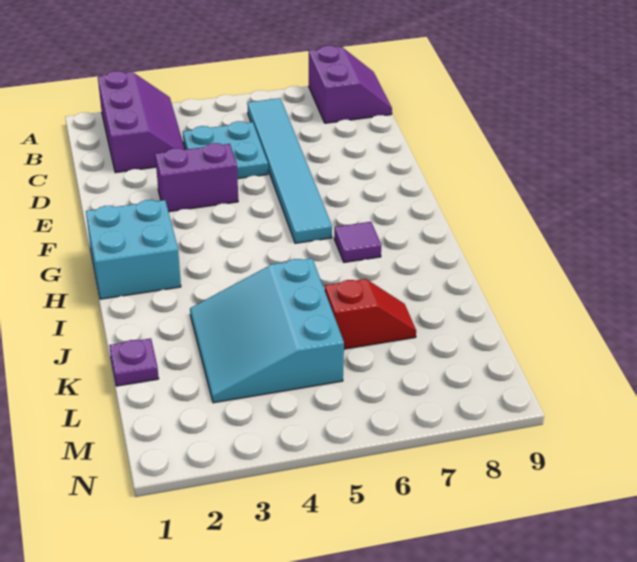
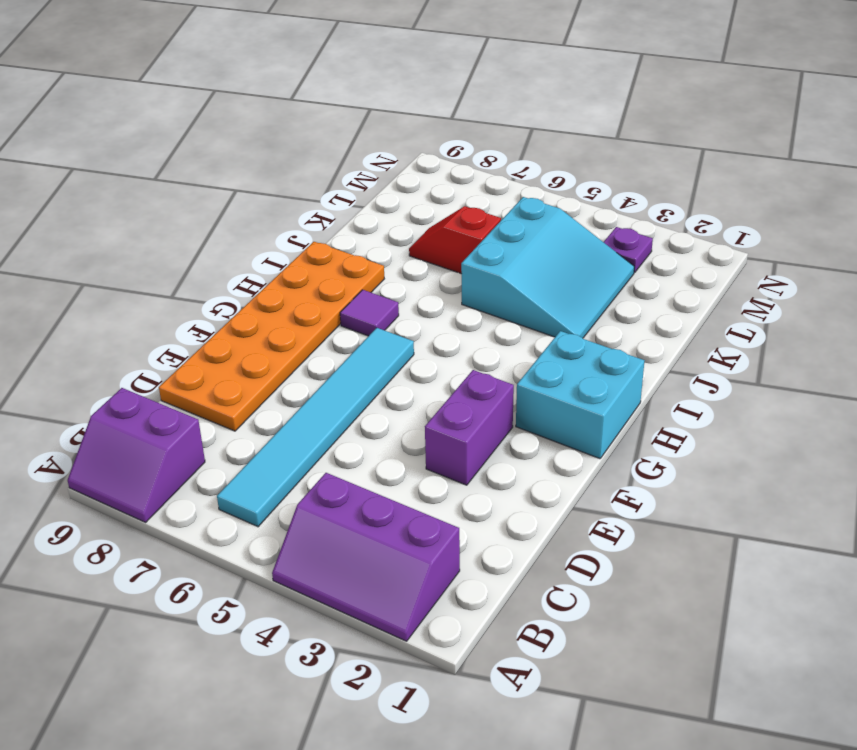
purple 2x3 slope [98,71,185,173] -> purple 2x3 slope turned to [272,473,460,641]
purple 2x2 slope [309,46,392,123] -> purple 2x2 slope turned to [68,388,205,522]
cyan 2x2 plate [183,121,268,179] -> none
none -> orange 2x6 plate [159,242,384,431]
purple 1x2 brick [155,143,238,212] -> purple 1x2 brick turned to [425,370,514,485]
purple 1x1 plate [109,338,159,386] -> purple 1x1 plate moved to [604,227,653,273]

